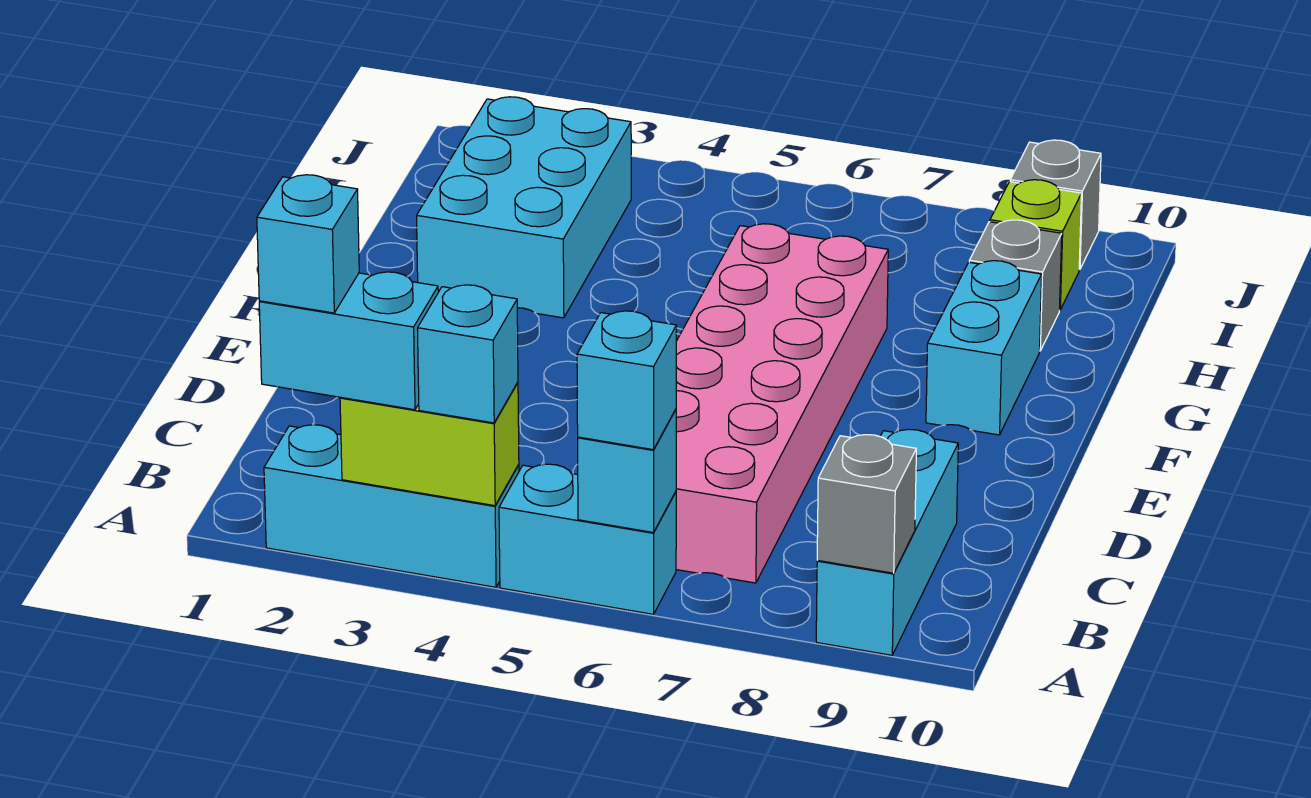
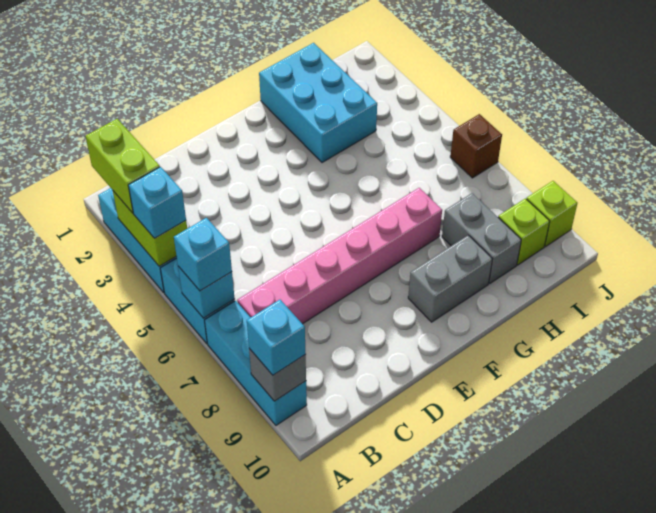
cyan 1x2 brick [259,272,438,410] -> lime 1x2 brick [85,119,160,213]
cyan 1x1 brick [257,175,359,313] -> cyan 1x1 brick moved to [247,300,306,375]
cyan 1x3 brick [816,429,958,655] -> cyan 1x3 brick turned to [205,301,307,425]
pink 2x6 brick [676,224,888,583] -> pink 1x6 brick [237,188,442,324]
cyan 1x2 brick [926,261,1042,435] -> grey 1x2 brick [408,235,492,322]
cyan 2x3 brick [417,97,631,318] -> cyan 2x3 brick turned to [259,43,377,163]
grey 1x1 brick [969,220,1062,351] -> grey 1x2 brick [442,193,521,283]
none -> brown 1x1 brick [450,114,502,178]
grey 1x1 brick [1010,140,1101,269] -> lime 1x1 brick [527,181,577,247]

